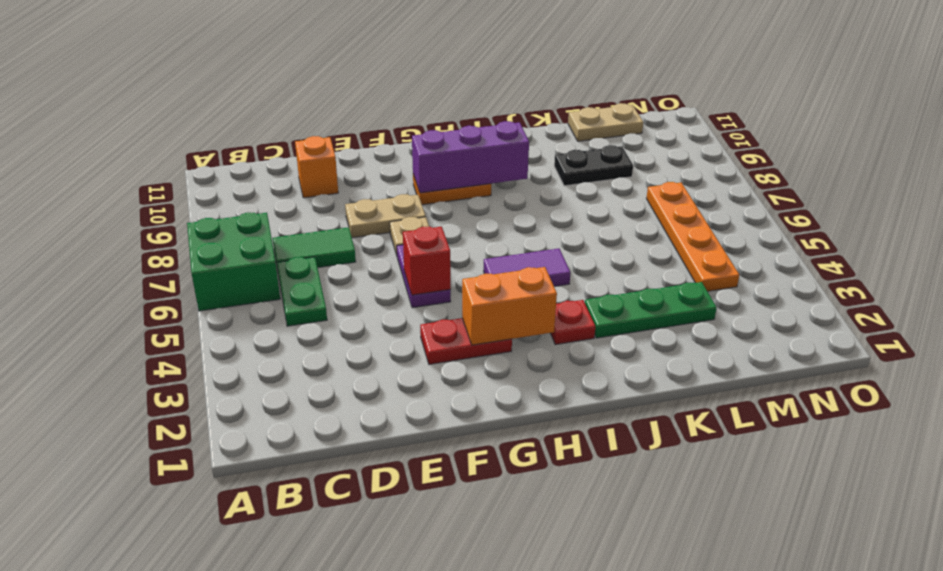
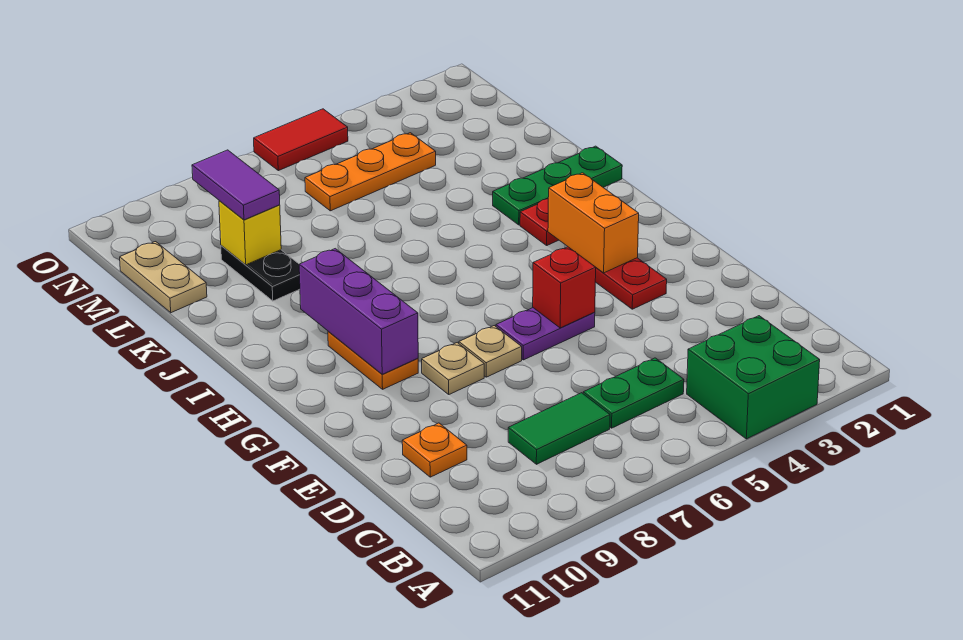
green 2x2 brick [187,212,280,311] -> green 2x2 brick moved to [687,316,820,439]
green 1x2 tile [272,227,356,268] -> green 1x2 tile turned to [508,393,610,464]
orange 1x1 brick [295,136,338,198] -> orange 1x1 plate [402,423,467,477]
tan 1x2 plate [345,194,426,238] -> tan 1x1 plate [422,343,484,394]
purple 1x2 tile [484,249,571,287] -> purple 1x2 tile moved to [192,150,280,220]
green 1x3 plate [585,282,717,338] -> green 1x3 plate turned to [493,146,622,225]
none -> yellow 1x1 brick [219,201,281,265]
orange 1x4 plate [646,182,739,291] -> orange 1x3 plate [305,133,436,211]
none -> red 1x2 tile [254,109,348,171]

